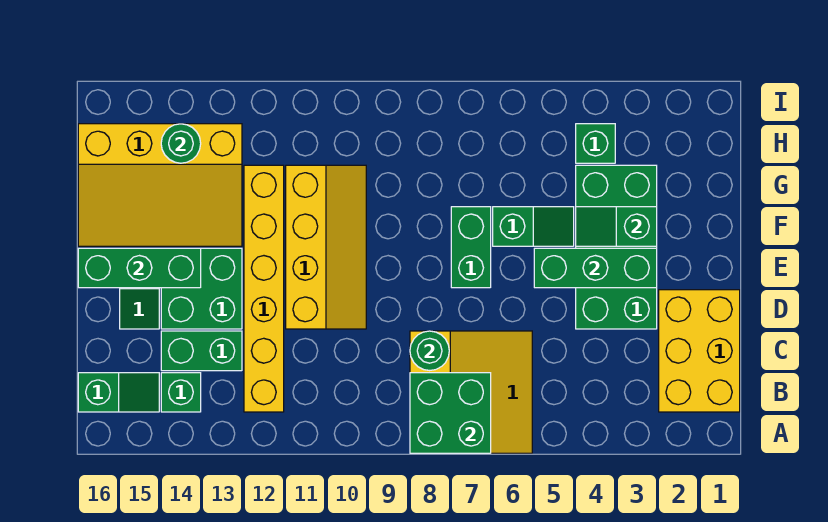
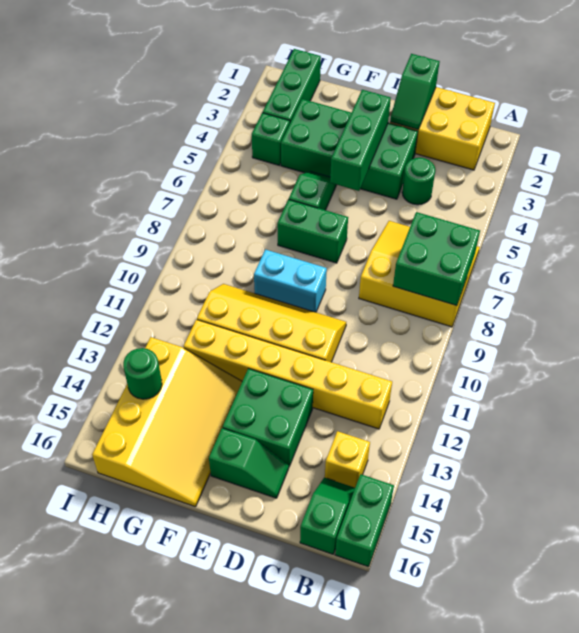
green 1x1 brick [161,373,201,412] -> yellow 1x1 brick [325,431,370,488]
green 1x1 round brick [410,331,449,371] -> green 1x1 round brick moved to [402,158,435,205]
green 1x2 brick [161,331,242,371] -> green 1x2 brick moved to [335,474,394,567]
none -> cyan 1x2 brick [254,249,327,312]
green 1x3 brick [78,248,201,288] -> green 1x3 brick moved to [263,49,321,122]
green 1x2 slope [576,207,657,246] -> green 1x2 slope moved to [390,54,440,130]

